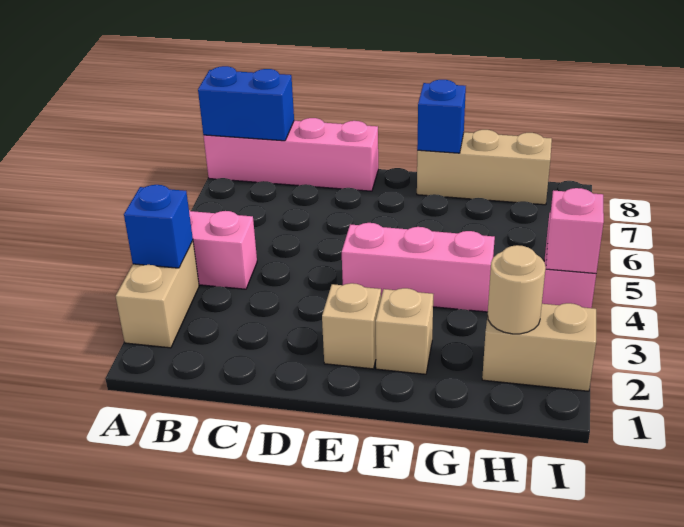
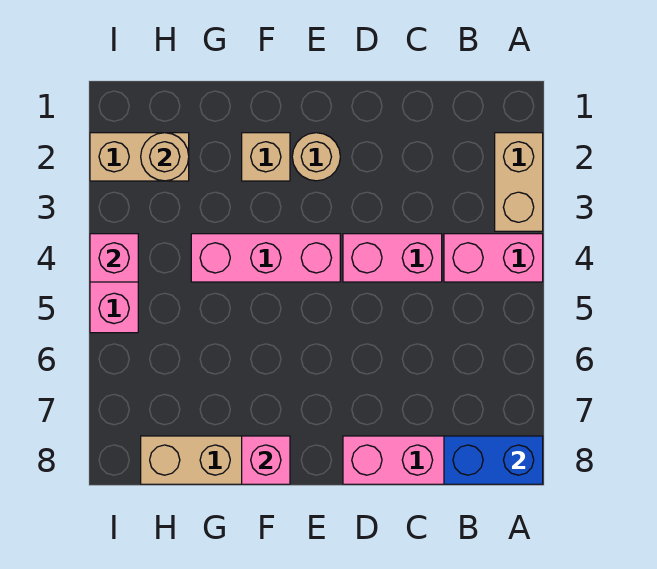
blue 1x1 brick [124,185,193,268] -> none
none -> pink 1x2 brick [343,234,442,282]
tan 1x1 brick [322,283,381,369] -> tan 1x1 round brick [292,133,340,181]
blue 1x1 brick [417,80,466,153] -> pink 1x1 brick [242,436,290,484]

